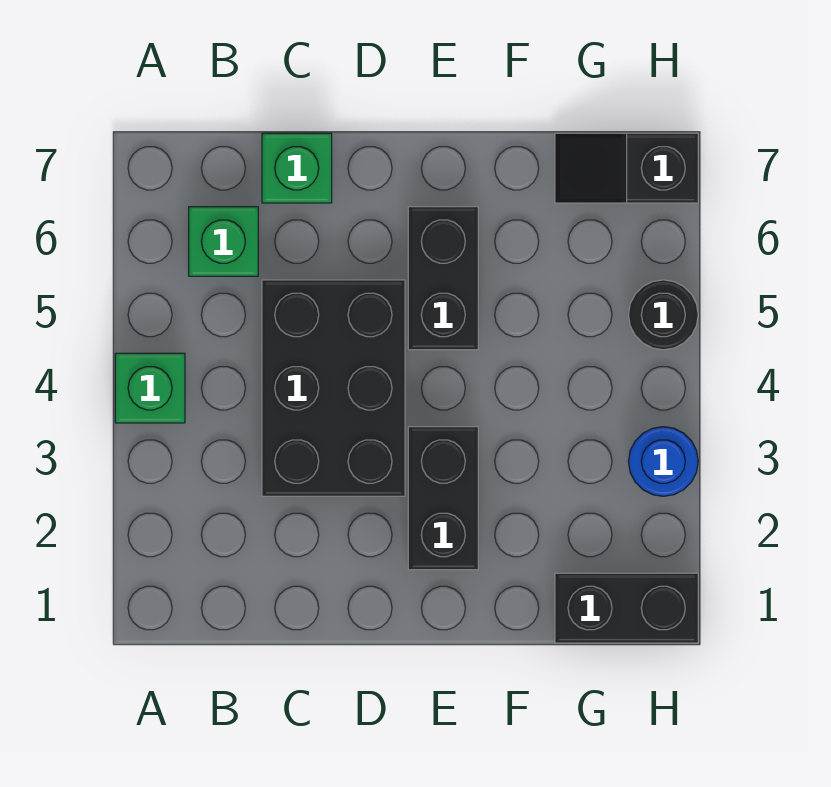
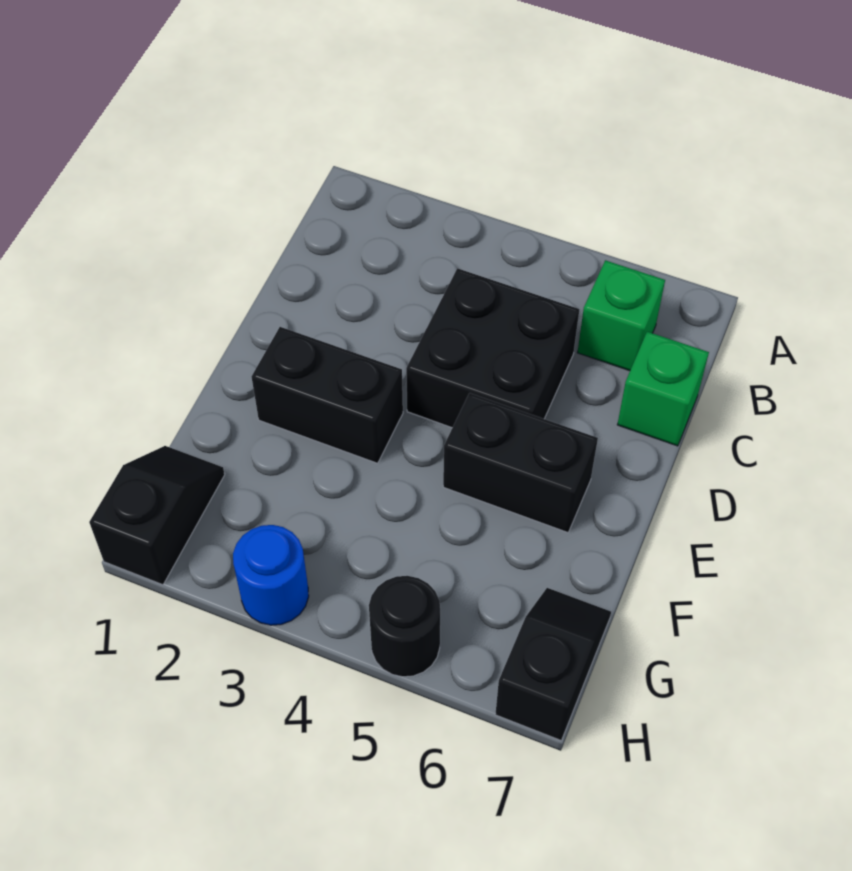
green 1x1 brick [115,353,185,423] -> none
black 2x3 brick [262,280,405,496] -> black 2x2 brick [406,268,579,428]
black 1x2 brick [555,573,698,643] -> black 1x2 slope [89,446,225,585]

